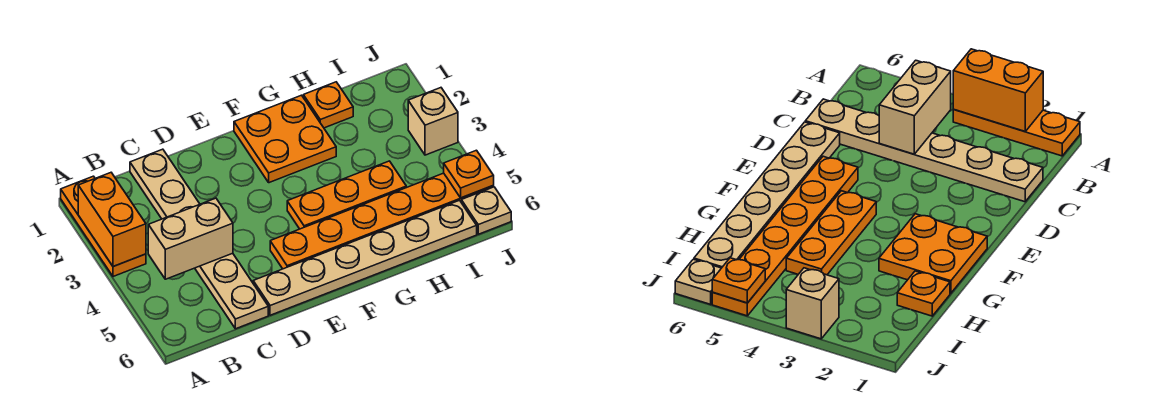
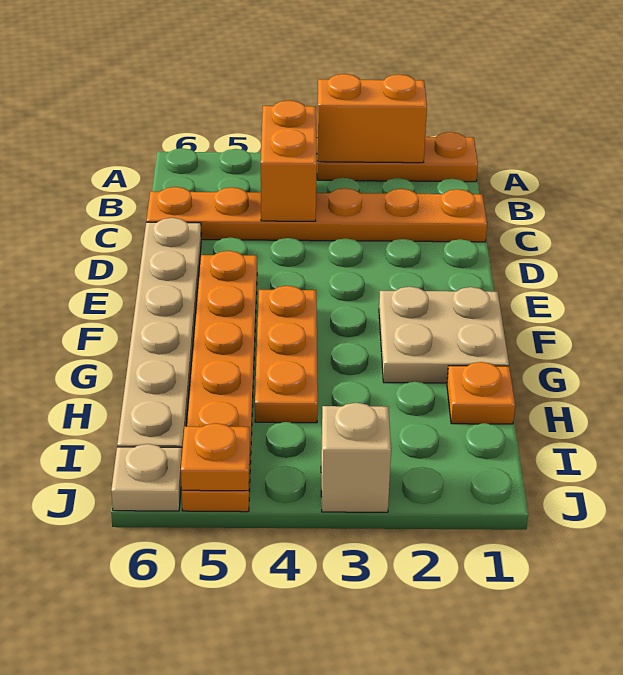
tan 1x2 brick [148,198,233,279] -> orange 1x2 brick [261,100,317,221]
tan 1x6 plate [130,149,268,329] -> orange 1x6 plate [146,187,487,242]
orange 2x2 plate [234,95,336,183] -> tan 2x2 plate [379,287,509,383]

